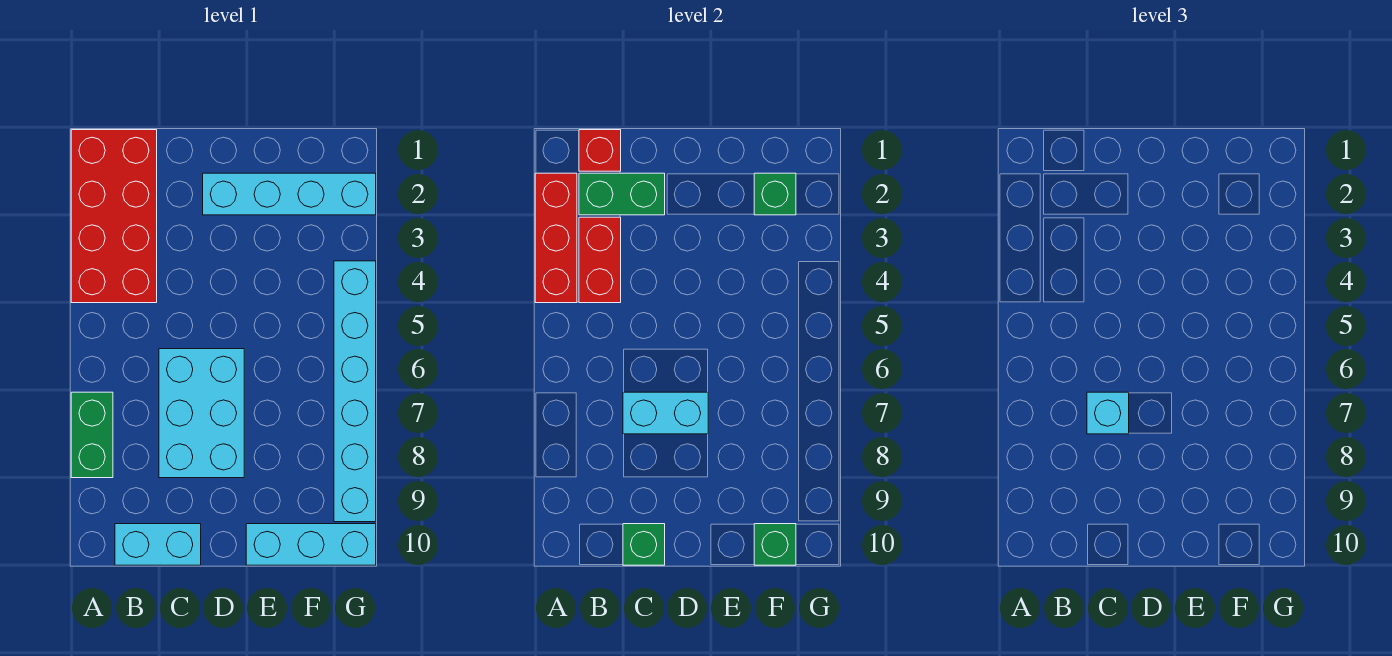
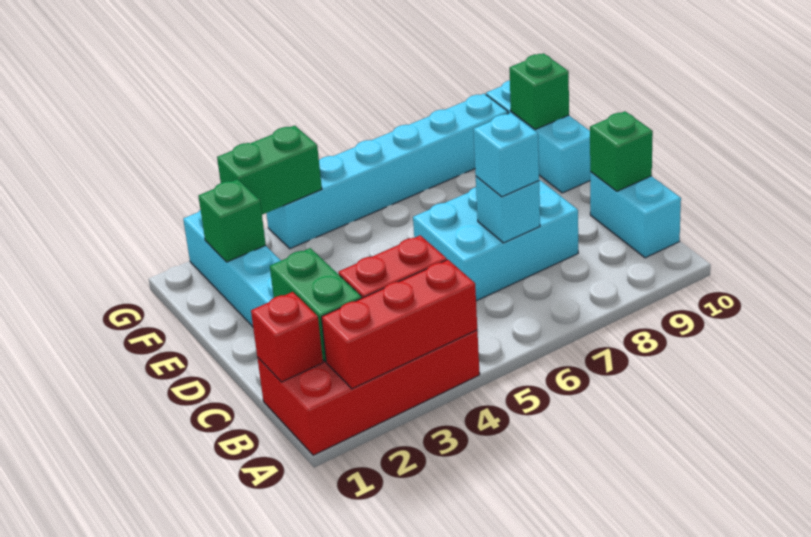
green 1x2 brick [71,392,113,478] -> green 1x2 brick moved to [217,126,322,215]
cyan 1x2 brick [623,392,708,434] -> cyan 1x1 brick [476,176,540,243]

